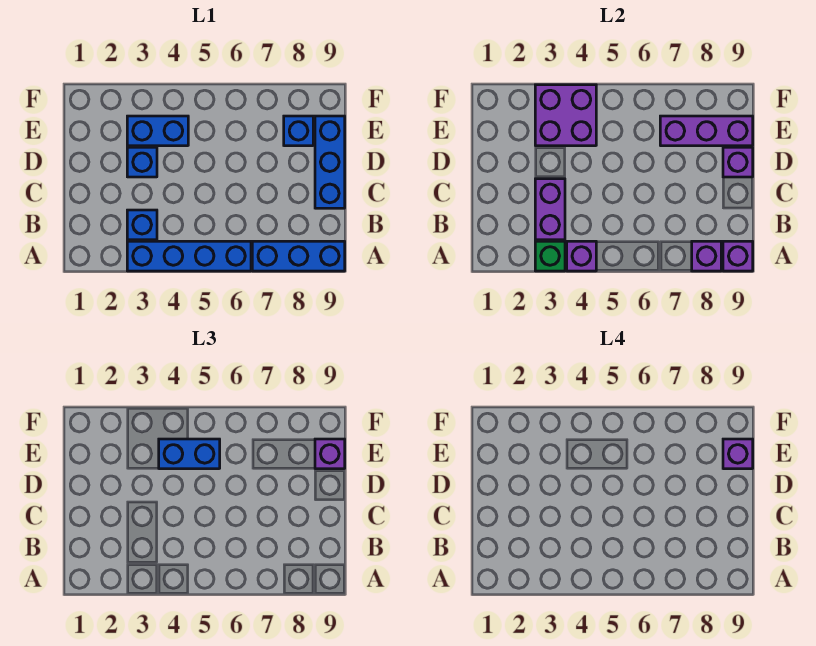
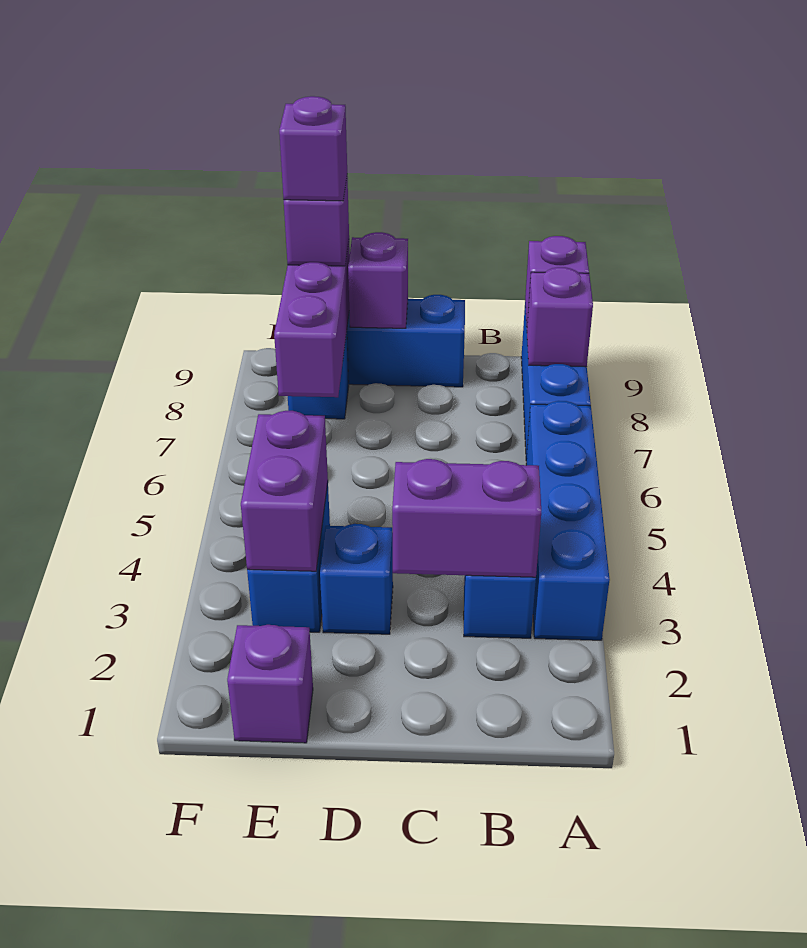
green 1x1 brick [535,241,565,271] -> none
purple 1x1 brick [567,241,596,271] -> purple 1x1 brick moved to [227,625,313,743]
purple 2x2 brick [535,85,596,146] -> purple 1x2 brick [241,411,328,571]
blue 1x2 brick [159,439,220,469] -> none

